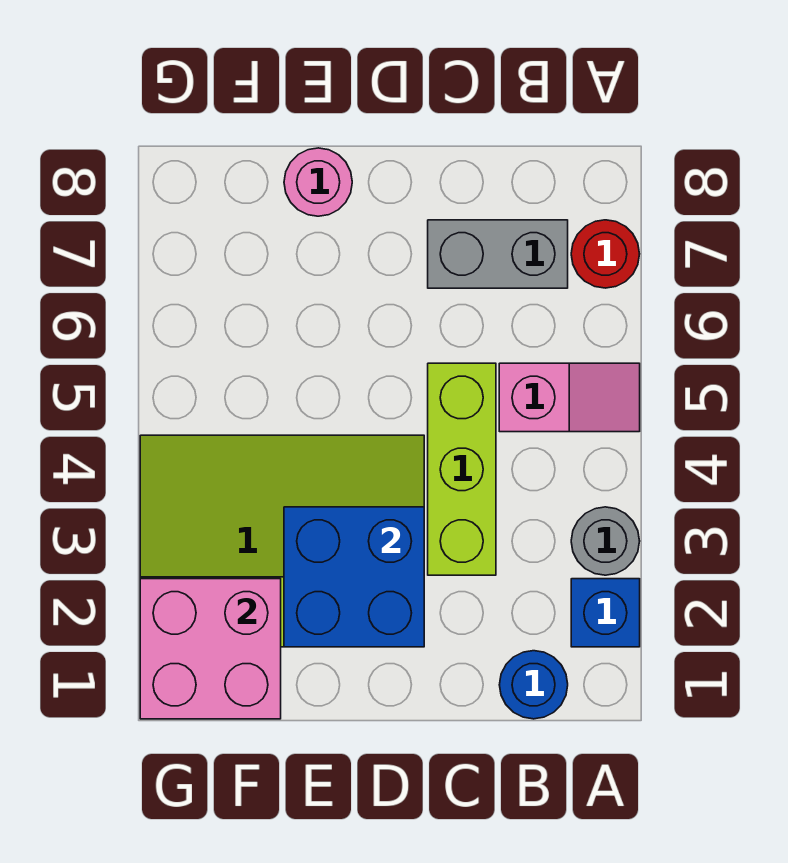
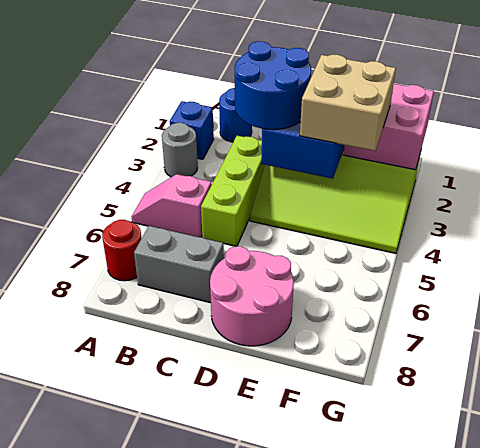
none -> blue 2x2 round brick [235,41,311,130]
none -> tan 2x2 brick [300,55,396,151]
pink 1x1 round brick [284,148,352,216] -> pink 2x2 round brick [210,246,294,346]

